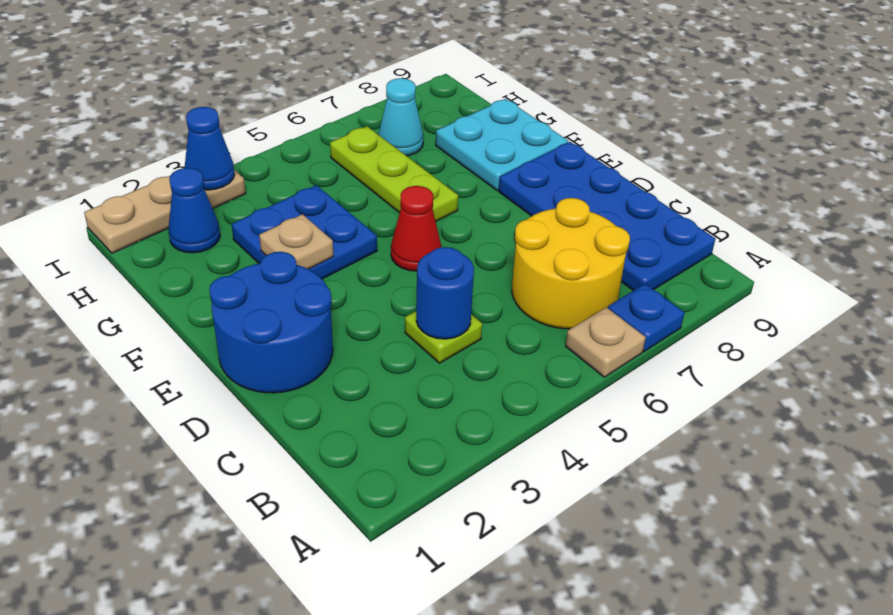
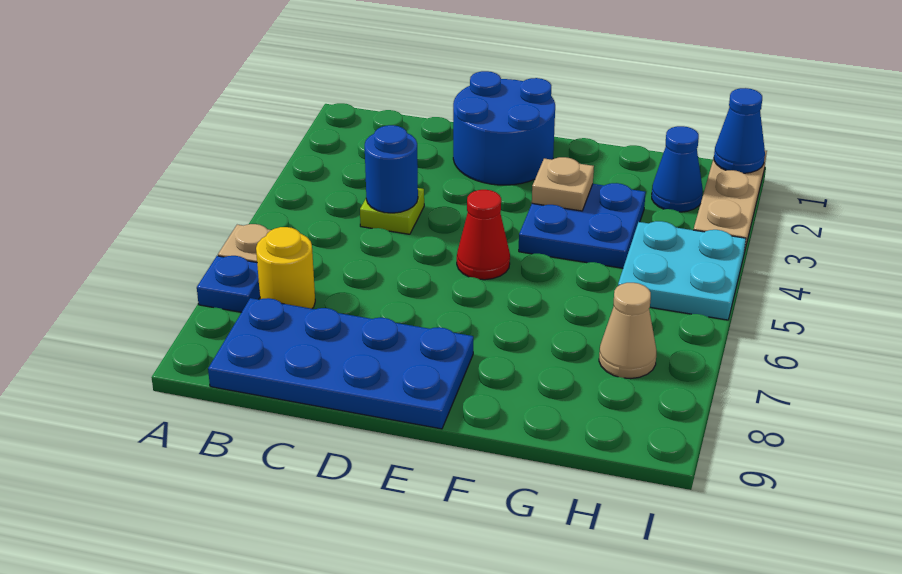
yellow 2x2 round brick [512,198,630,329] -> yellow 1x1 round brick [256,227,315,309]
lime 1x3 plate [330,126,458,221] -> none
cyan 2x2 plate [436,99,568,190] -> cyan 2x2 plate moved to [618,221,746,320]
cyan 1x1 cone [378,78,423,156] -> tan 1x1 cone [599,283,656,379]
blue 1x1 cone [185,107,235,190] -> blue 1x1 cone moved to [714,88,765,173]

